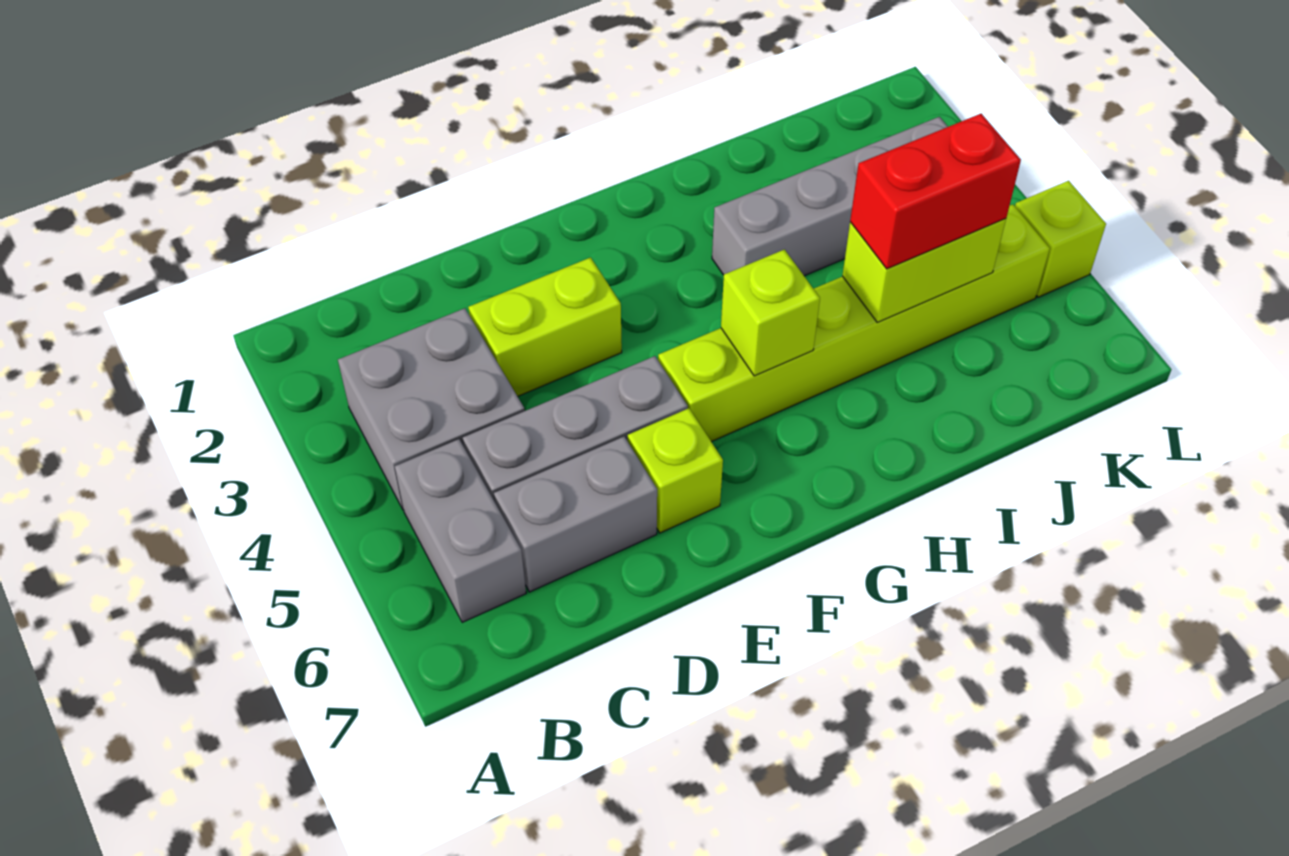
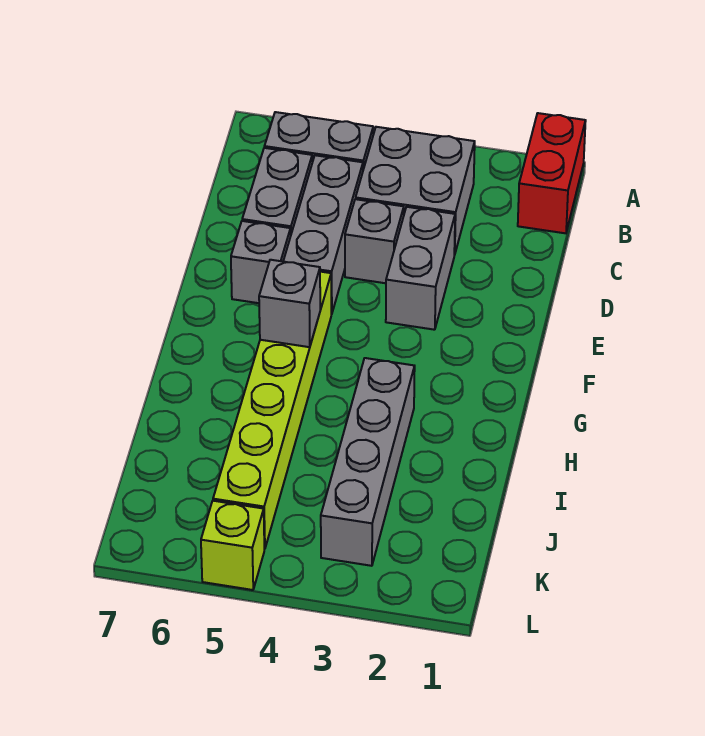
lime 1x2 brick [468,257,622,396] -> grey 1x2 brick [386,207,455,330]
none -> grey 1x1 brick [345,199,404,283]
lime 1x1 brick [628,408,723,533] -> grey 1x1 brick [231,221,291,303]
lime 1x1 brick [721,250,820,376] -> grey 1x1 brick [259,260,320,347]
lime 1x2 brick [842,218,1006,322] -> none
red 1x2 brick [850,114,1021,269] -> red 1x2 brick moved to [518,113,586,233]

